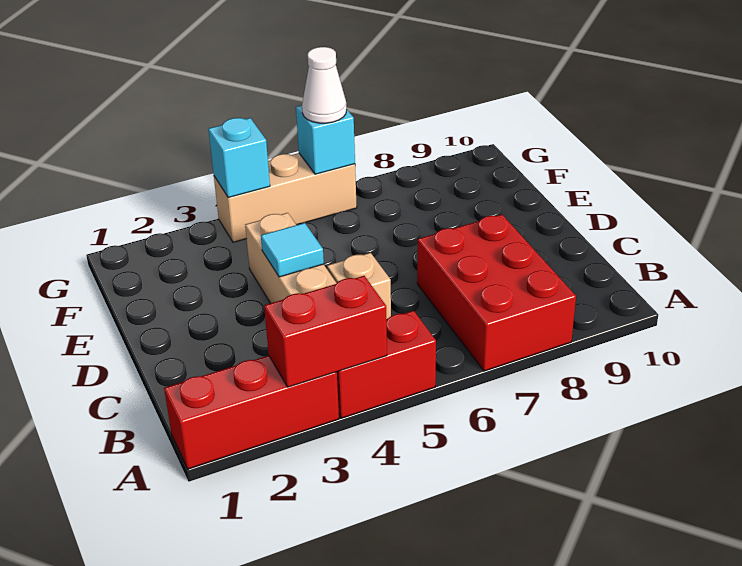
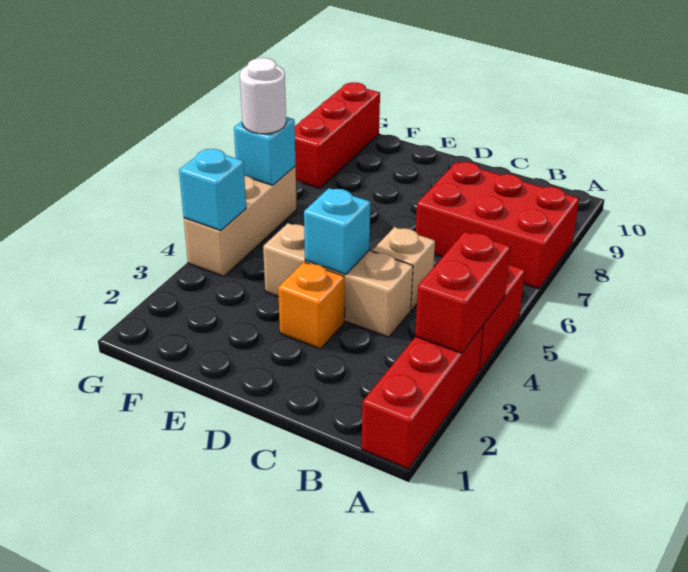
none -> orange 1x1 brick [278,262,345,349]
cyan 1x1 tile [261,223,324,277] -> cyan 1x1 brick [304,188,370,274]
white 1x1 cone [302,47,346,123] -> white 1x1 round brick [240,58,286,134]
none -> red 1x3 brick [295,82,380,188]

